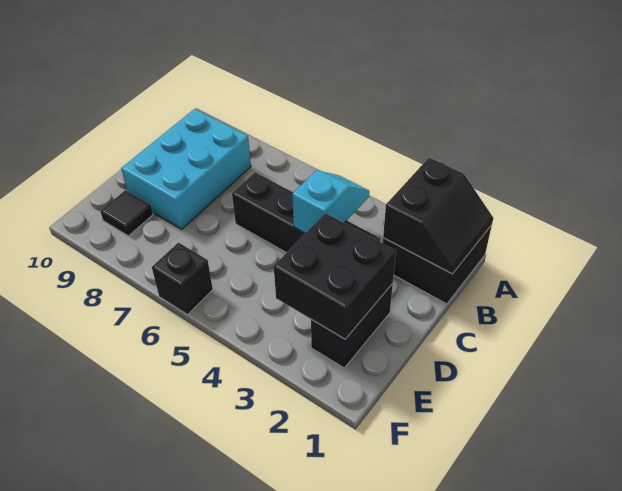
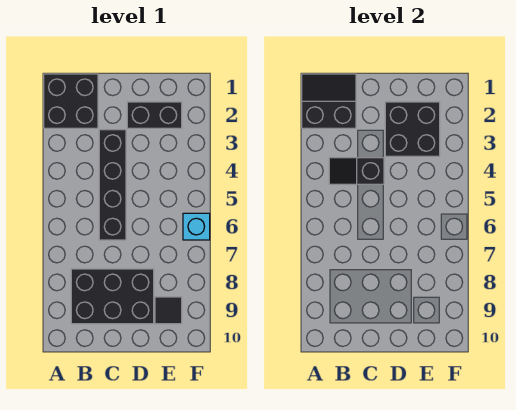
cyan 1x2 slope [292,170,369,233] -> black 1x2 slope [329,158,384,184]
cyan 2x3 brick [121,109,251,229] -> black 2x3 brick [71,269,154,324]
black 1x1 brick [152,243,213,315] -> cyan 1x1 brick [183,213,210,240]

